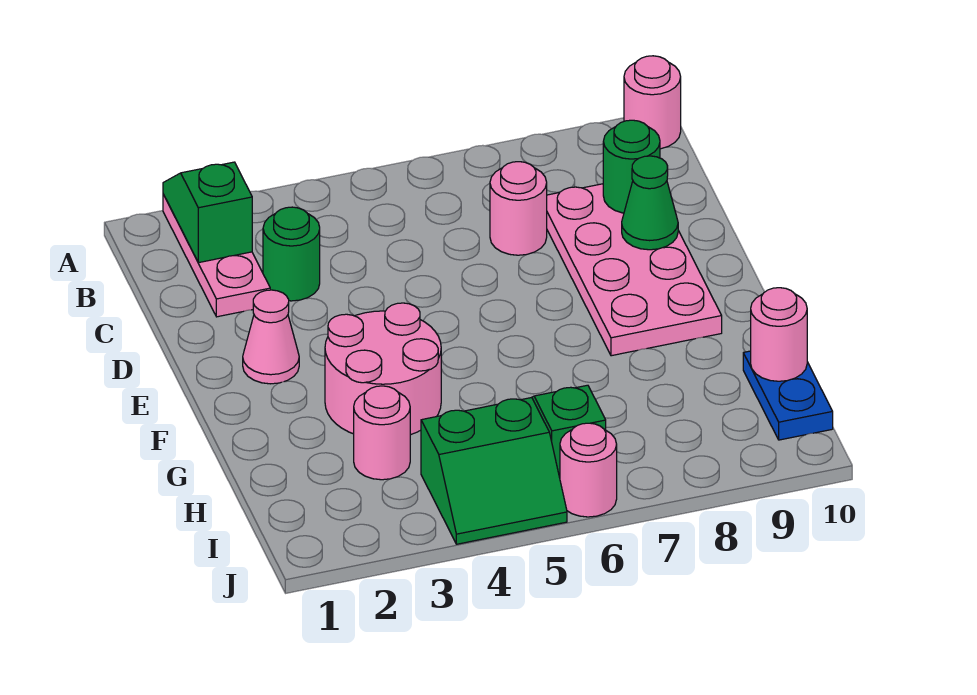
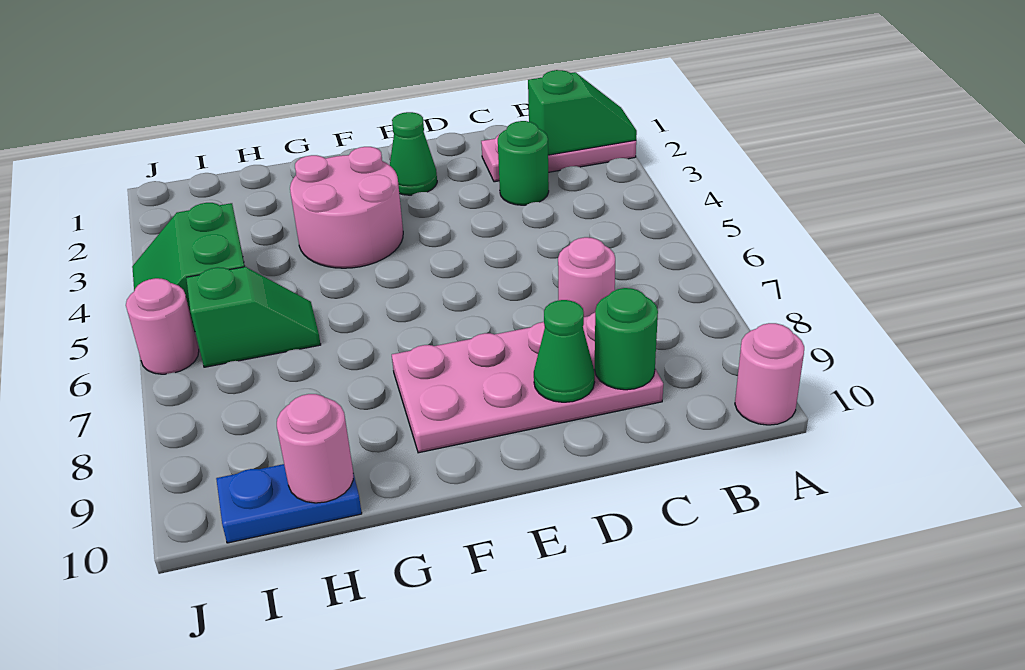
pink 1x1 cone [243,290,299,384] -> green 1x1 cone [390,112,437,195]
pink 1x1 round brick [354,386,410,480] -> none

